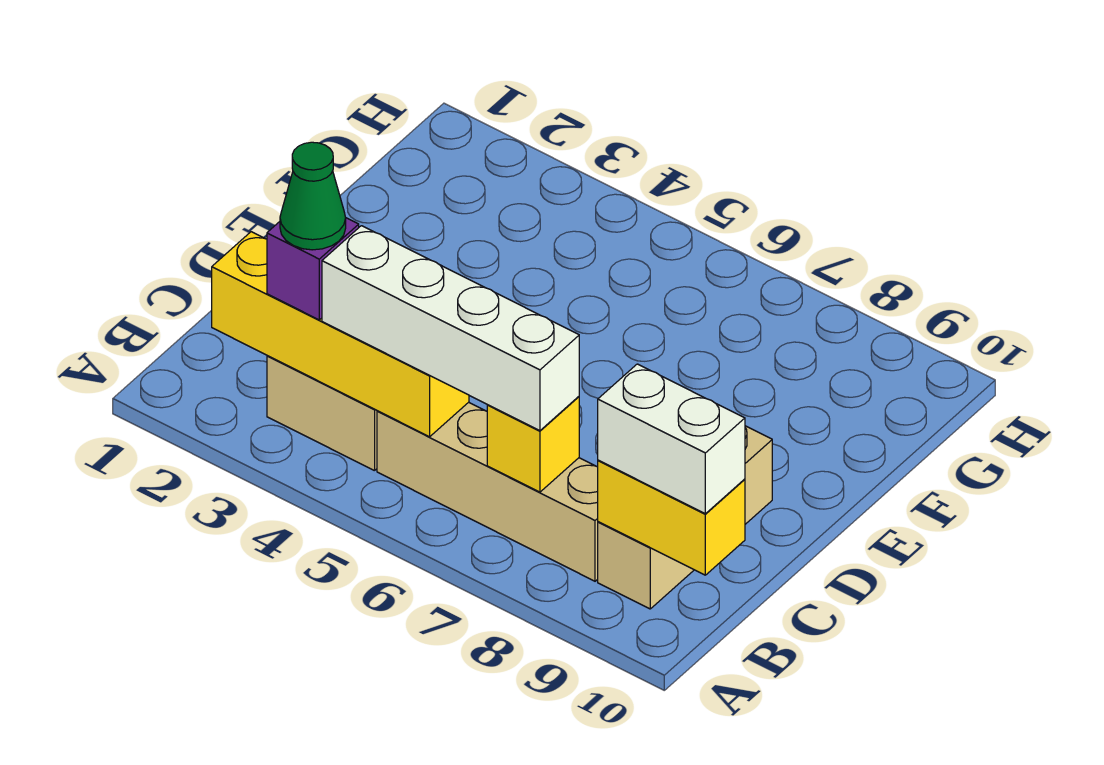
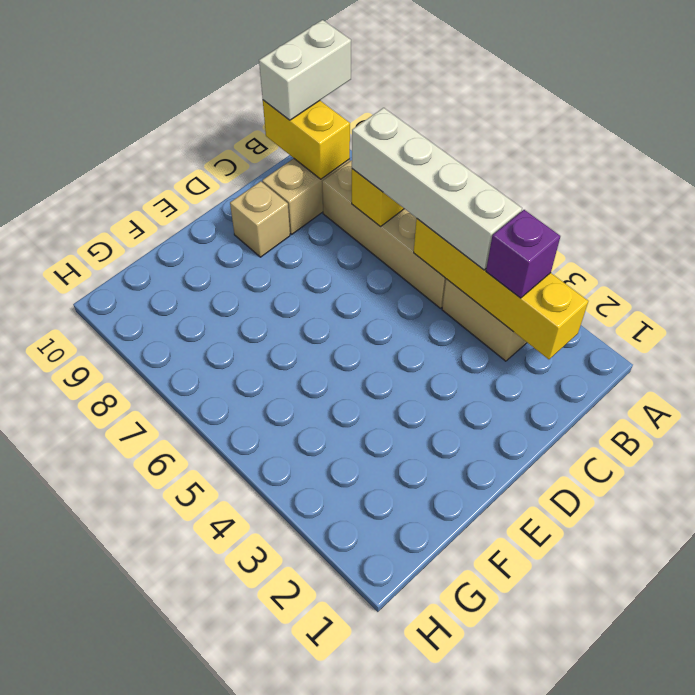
green 1x1 cone [280,142,346,250] -> none
white 1x2 brick [598,364,745,514] -> white 1x2 brick turned to [259,20,351,120]

